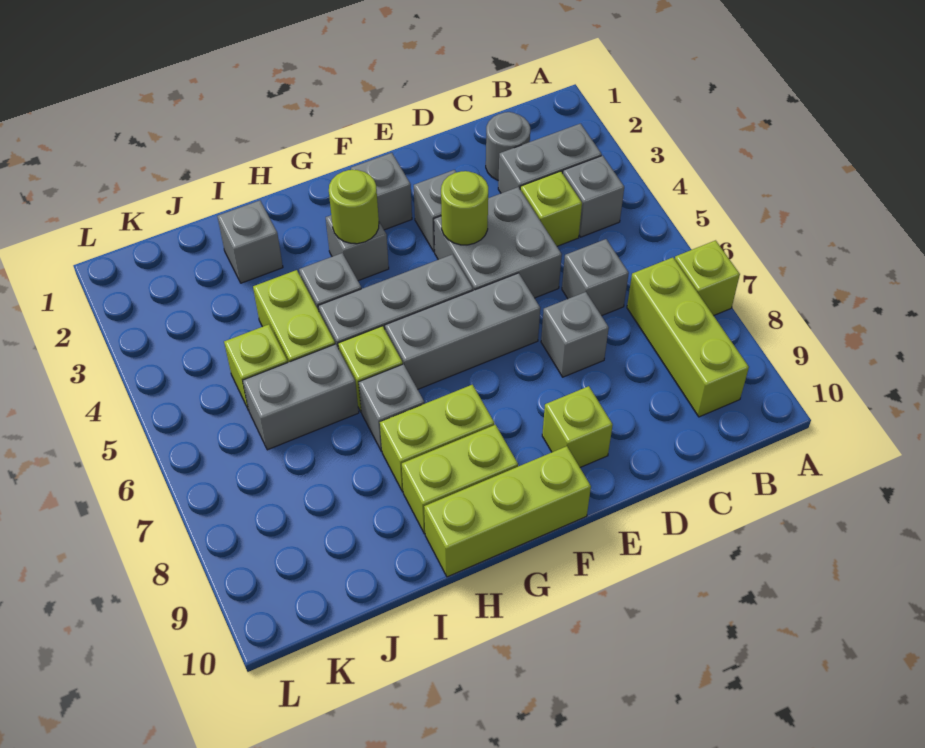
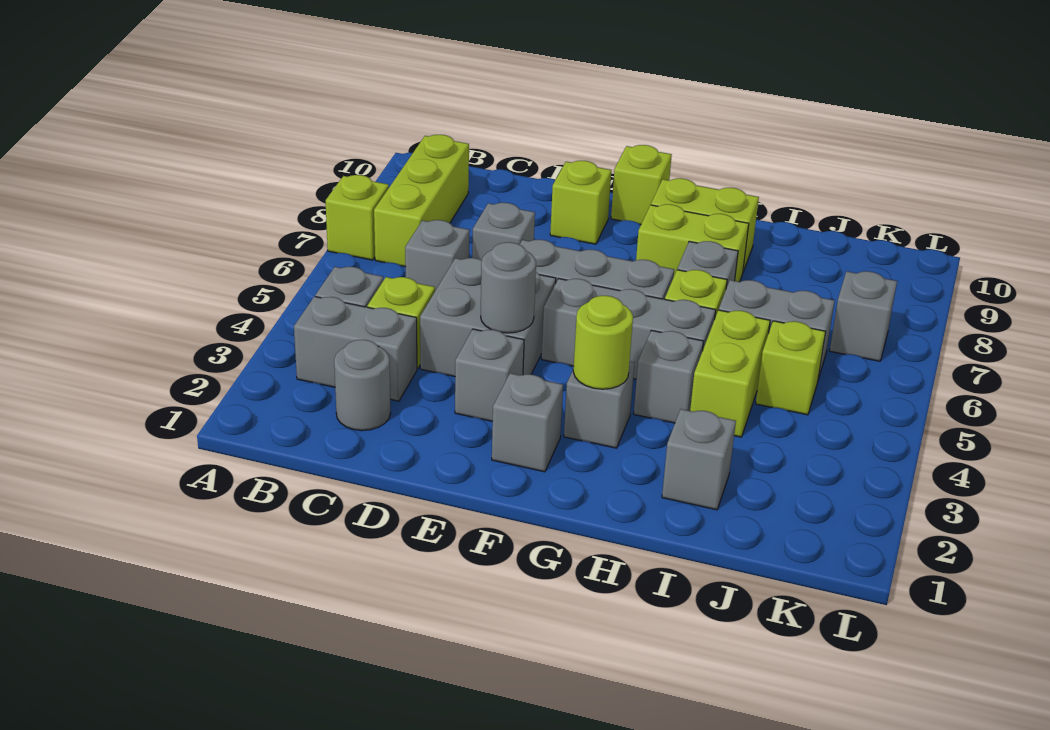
lime 1x1 round brick [441,171,488,245] -> grey 1x1 round brick [481,242,536,333]
lime 1x3 brick [424,446,591,577] -> lime 1x1 brick [611,145,672,225]
none -> grey 1x1 brick [830,271,897,361]

